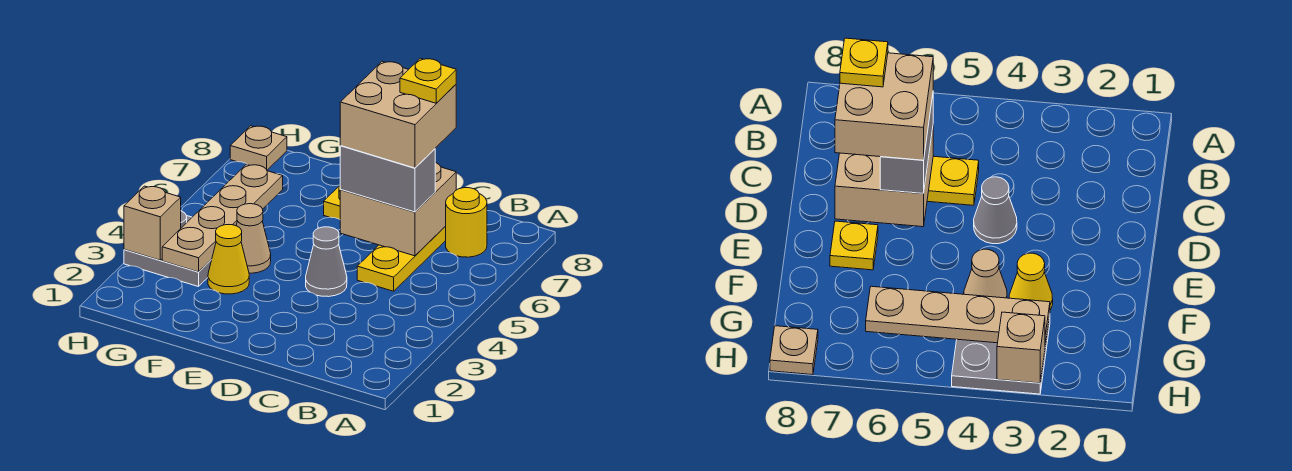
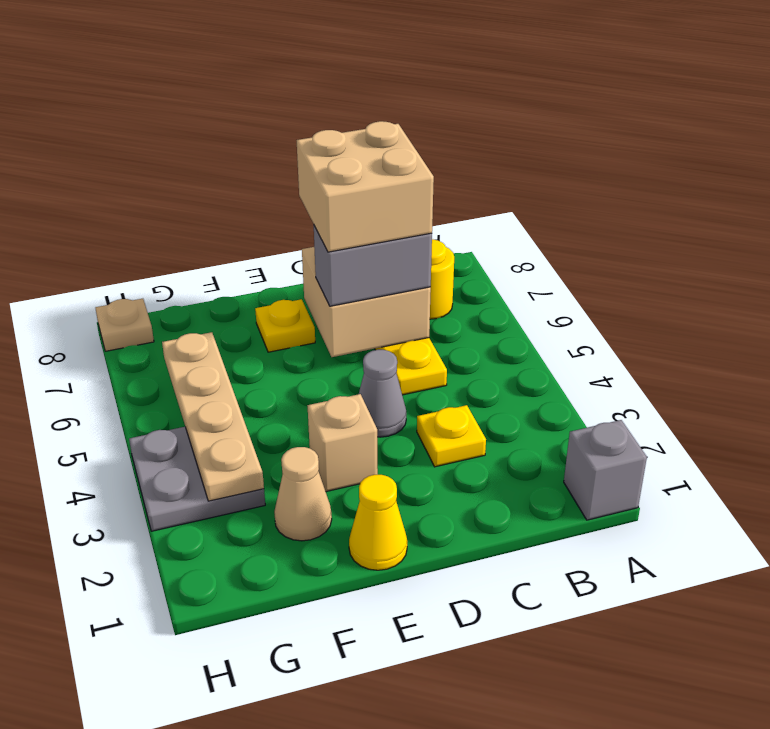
none -> grey 1x1 brick [564,420,647,520]
yellow 1x1 plate [400,58,456,103] -> yellow 1x1 plate moved to [417,405,486,467]
yellow 1x1 cone [208,225,249,294] -> yellow 1x1 cone moved to [349,475,407,570]
tan 1x1 cone [236,204,271,273] -> tan 1x1 cone moved to [274,447,332,541]
tan 1x1 brick [124,186,181,260] -> tan 1x1 brick moved to [307,394,378,492]

